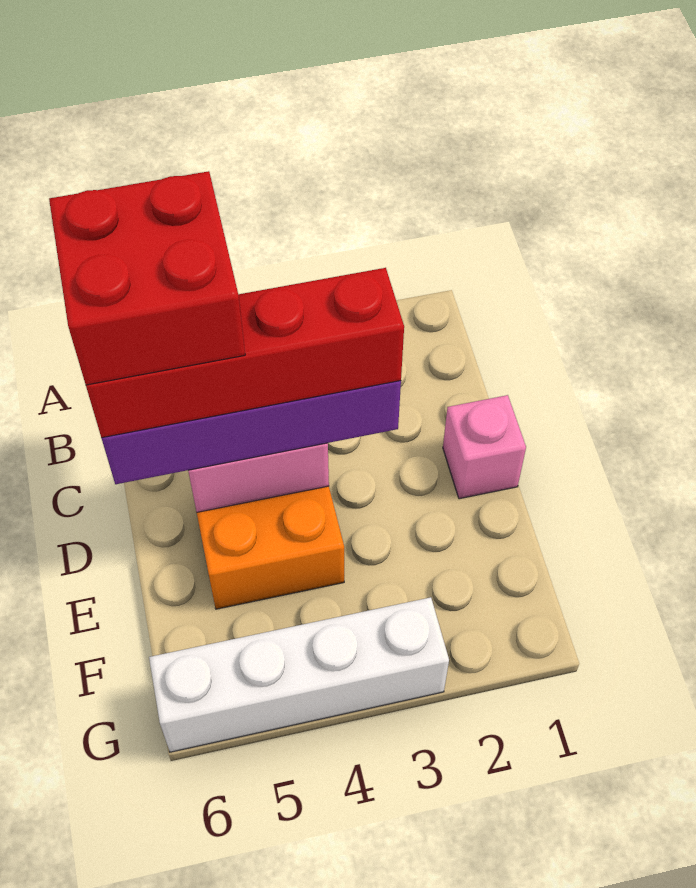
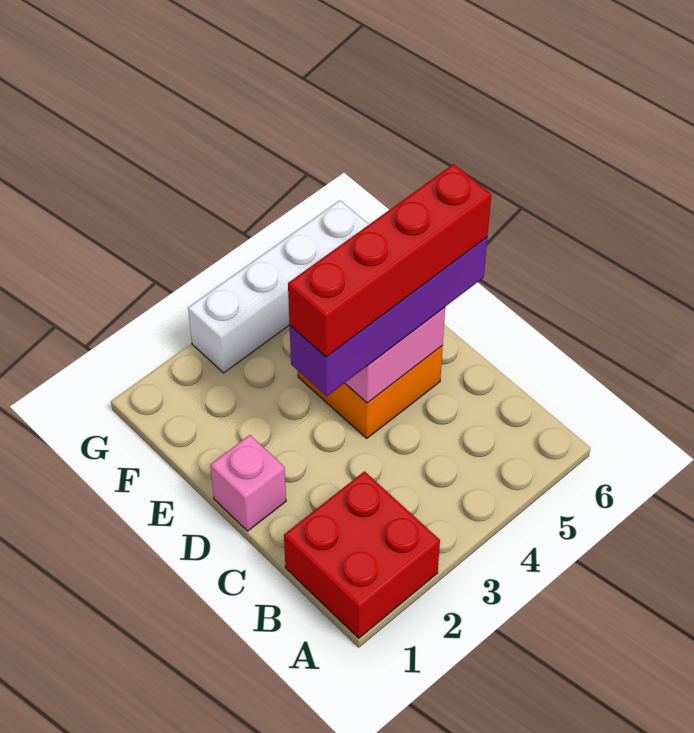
red 2x2 brick [49,171,245,385] -> red 2x2 brick moved to [284,471,440,638]

